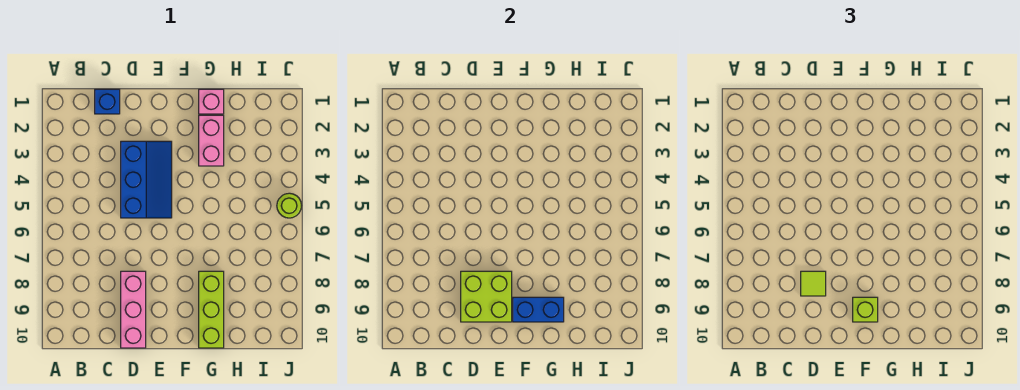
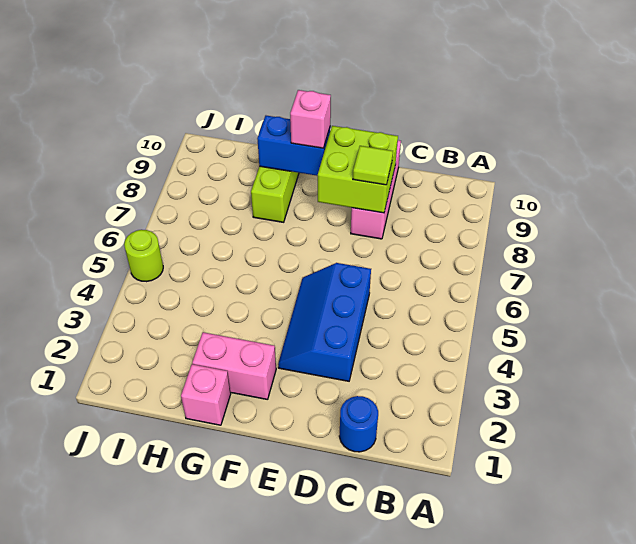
blue 1x1 brick [95,89,120,114] -> blue 1x1 round brick [339,396,378,452]
lime 1x1 brick [853,297,878,322] -> pink 1x1 brick [290,90,331,148]
pink 1x2 brick [199,115,224,166] -> pink 1x2 brick turned to [192,332,276,400]

